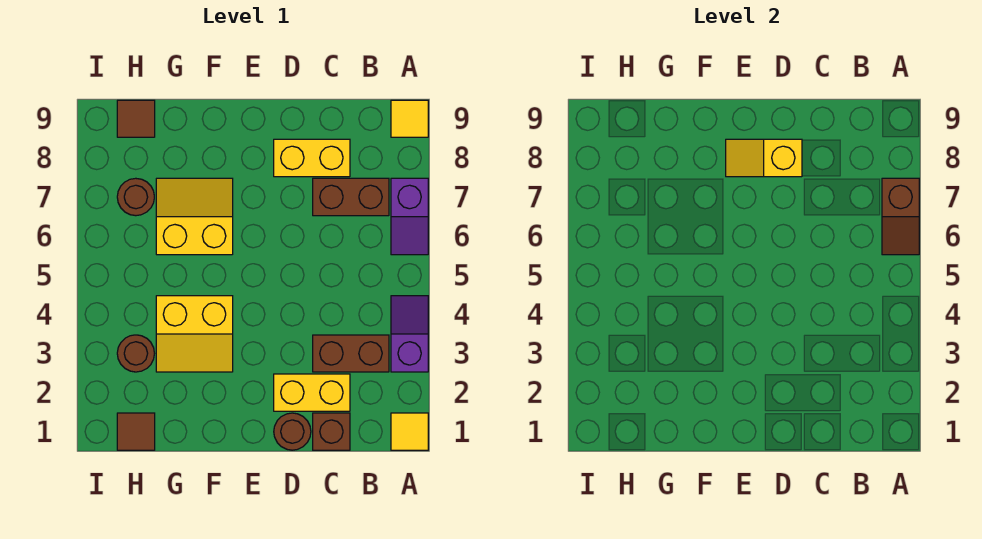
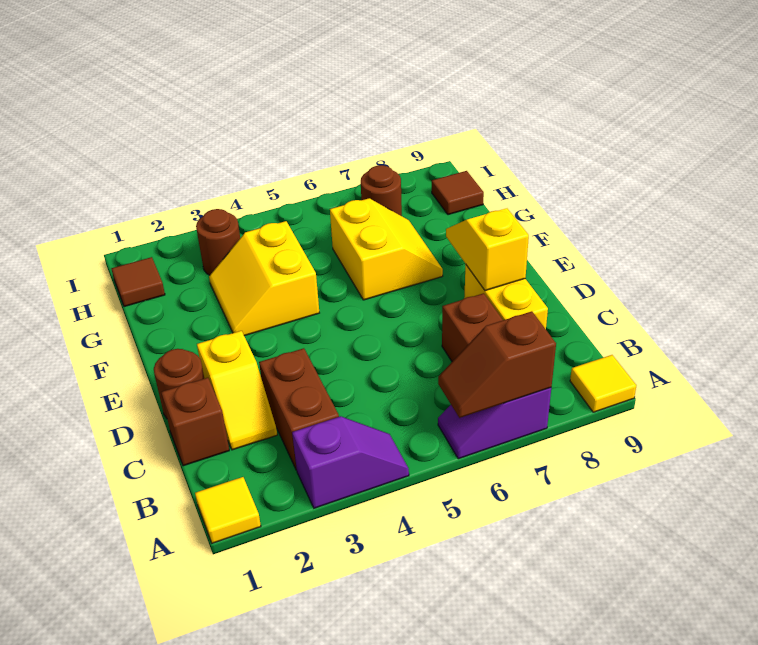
yellow 1x2 brick [274,374,350,411] -> yellow 1x2 slope [197,331,277,450]

